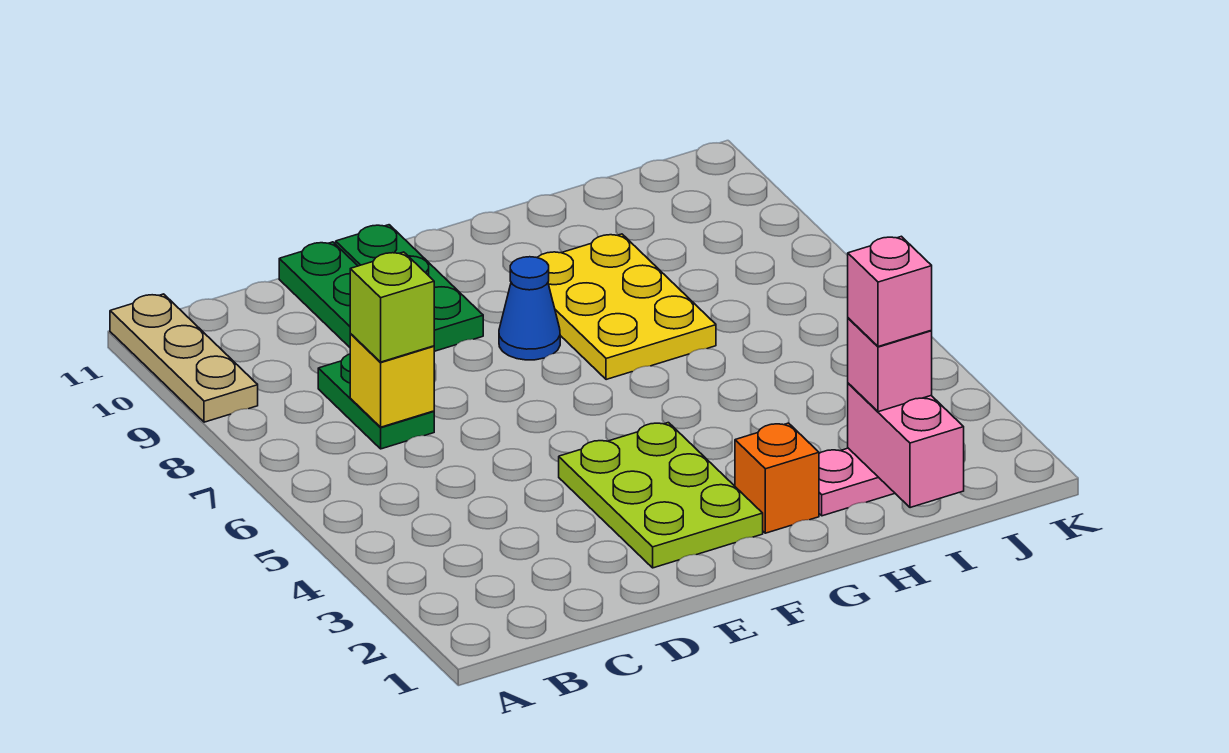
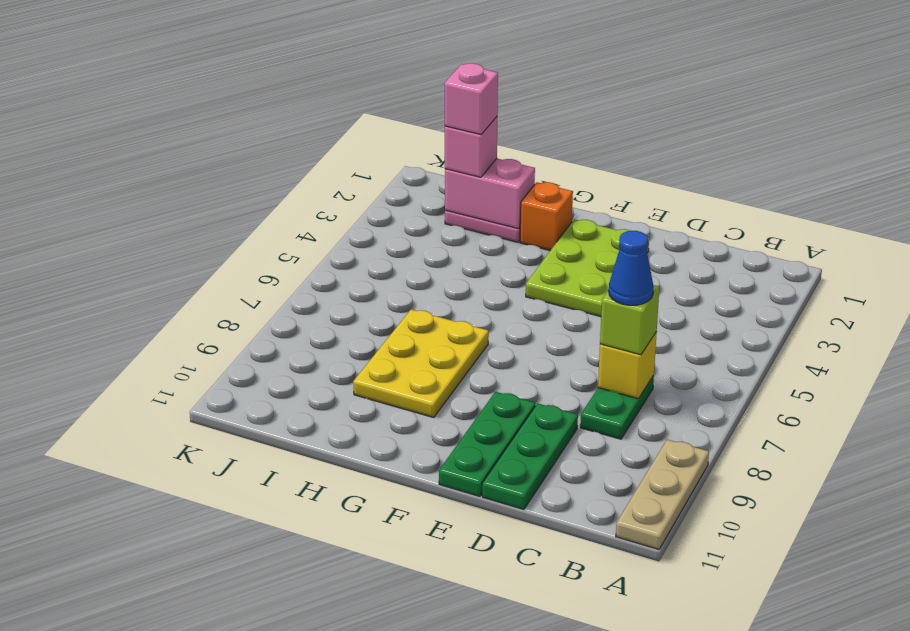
blue 1x1 cone [499,257,560,360] -> blue 1x1 cone moved to [609,231,654,305]
pink 1x2 brick [848,383,964,508] -> pink 1x2 brick turned to [445,159,535,229]

